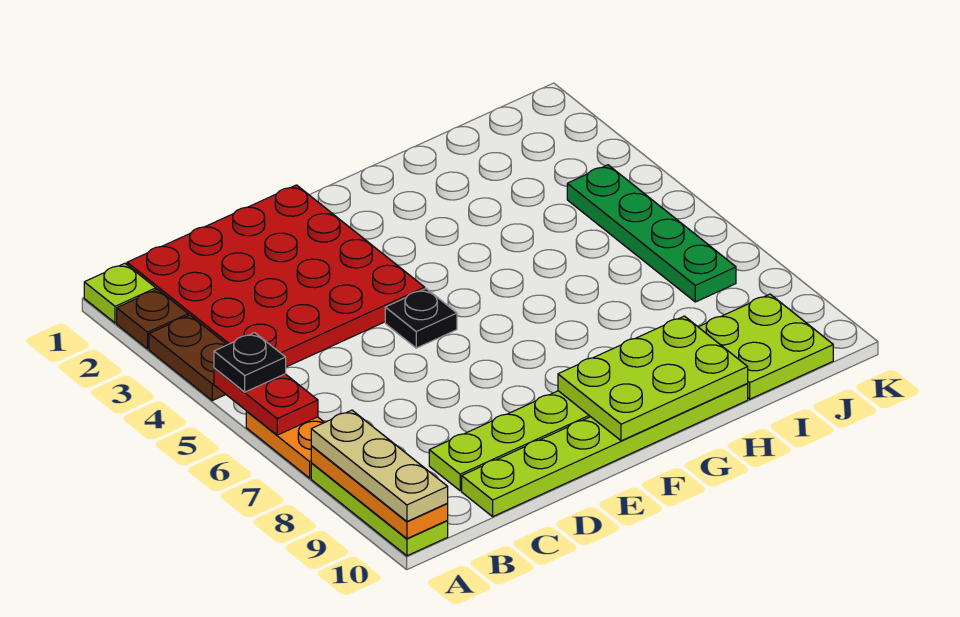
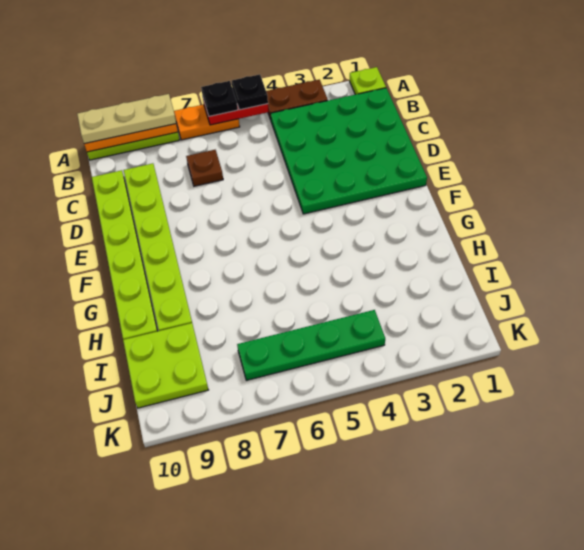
brown 1x1 plate [117,289,188,349] -> brown 1x1 plate moved to [186,150,223,186]
red 4x4 plate [127,185,425,367] -> green 4x4 plate [270,88,427,214]
black 1x1 plate [385,289,457,348] -> black 1x1 plate moved to [201,81,238,116]
lime 2x3 plate [558,316,748,441] -> none

